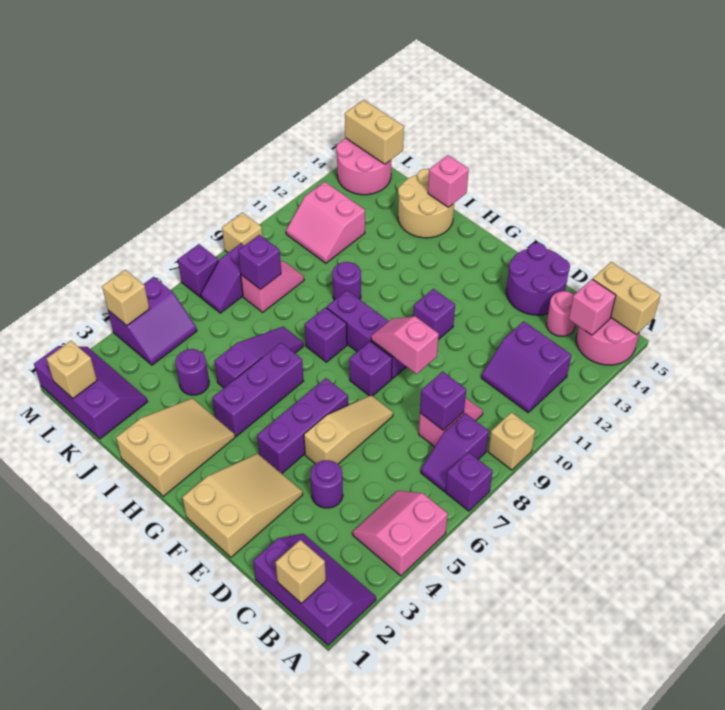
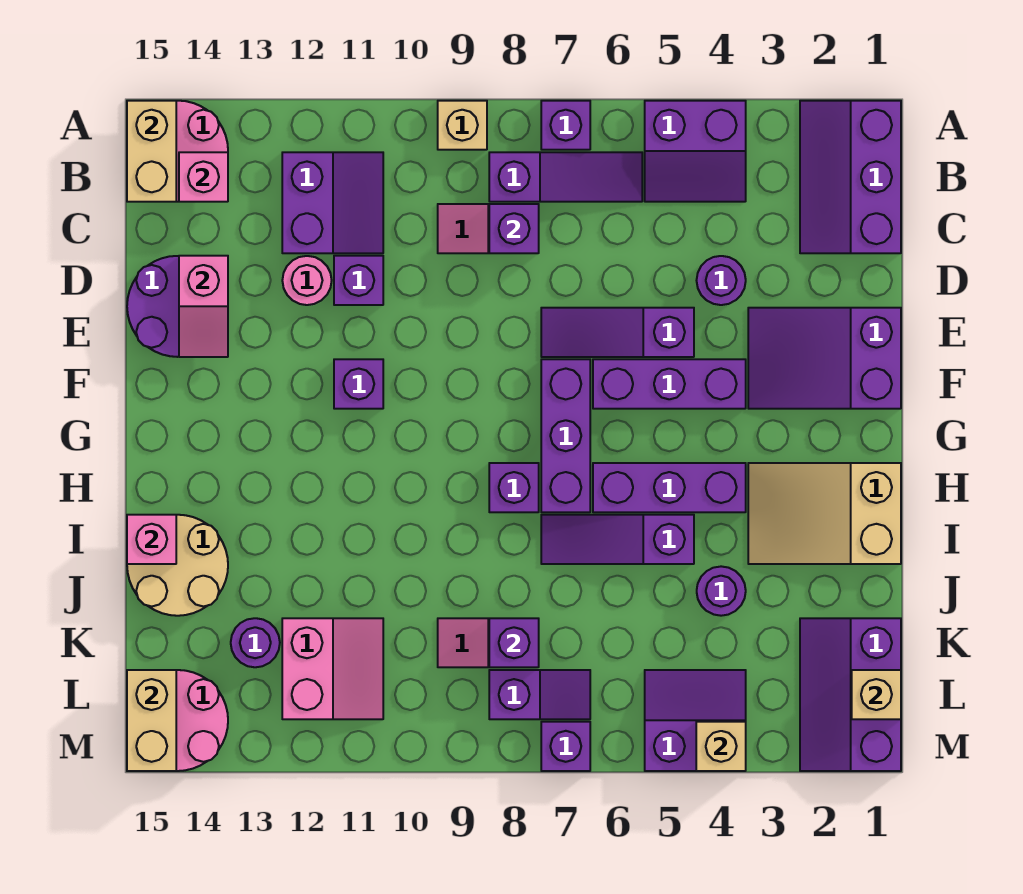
pink 2x2 slope [353,491,448,576] -> purple 2x2 slope [645,101,746,202]
tan 1x1 brick [275,540,326,603] -> none
purple 1x2 slope [421,413,489,491] -> purple 1x3 slope [489,152,642,202]
pink 1x1 round brick [546,291,576,336] -> pink 1x1 round brick moved to [282,256,332,305]
tan 2x3 slope [182,454,303,557] -> purple 2x3 slope [748,308,901,409]
tan 1x3 slope [304,395,393,464] -> purple 1x3 slope [541,308,694,357]
pink 1x2 slope [371,316,439,374] -> pink 1x2 slope moved to [179,256,228,357]
purple 1x1 brick [349,341,392,396] -> purple 1x1 brick moved to [334,256,383,305]
purple 1x3 brick [327,290,406,379] -> purple 1x3 brick moved to [541,359,590,512]
purple 1x1 round brick [332,262,361,300] -> purple 1x1 round brick moved to [231,618,280,667]
tan 1x1 brick [222,213,262,253] -> none

